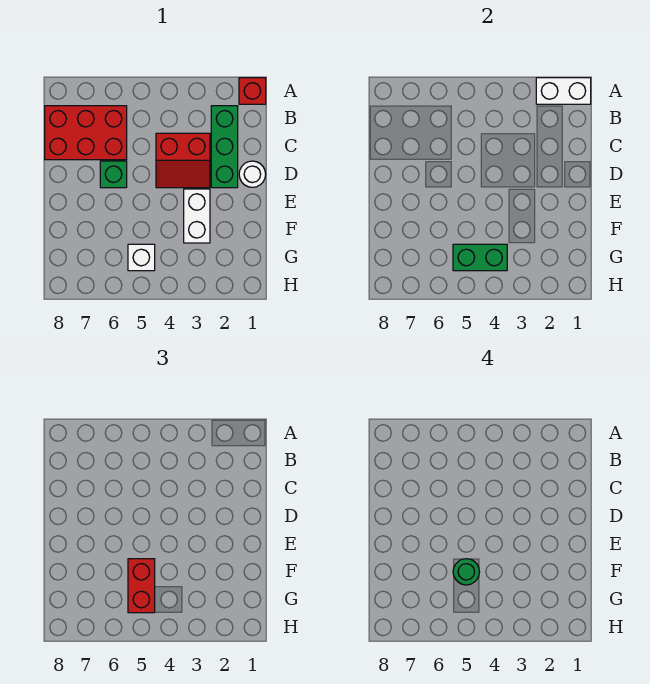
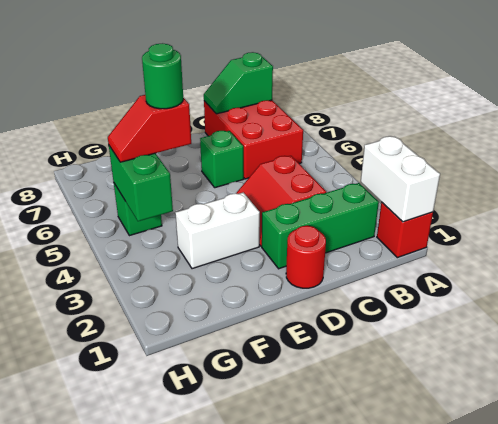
none -> green 1x2 slope [204,52,273,114]
white 1x1 round brick [239,161,266,187] -> red 1x1 round brick [286,226,326,288]
red 1x2 brick [128,559,155,613] -> red 1x2 slope [108,95,191,162]
white 1x1 brick [128,244,155,271] -> green 1x1 brick [114,184,162,236]

